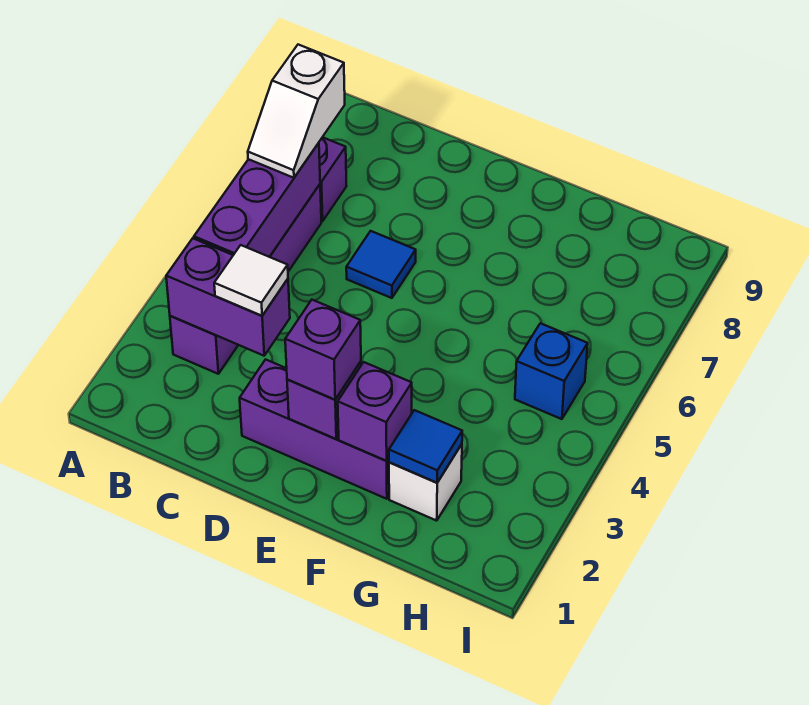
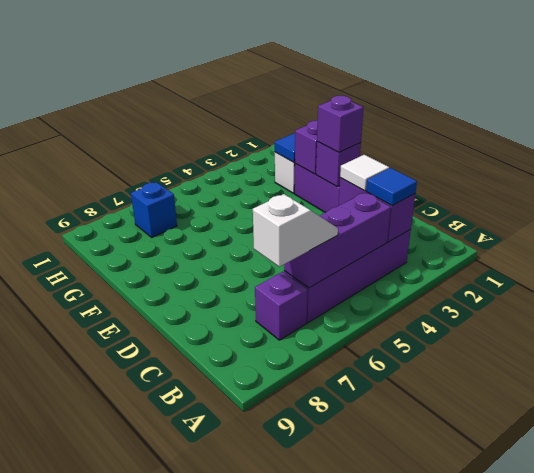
blue 1x1 tile [346,231,416,298] -> blue 1x1 tile moved to [366,168,417,206]
blue 1x1 brick [515,323,588,419] -> blue 1x1 brick moved to [131,182,177,237]

